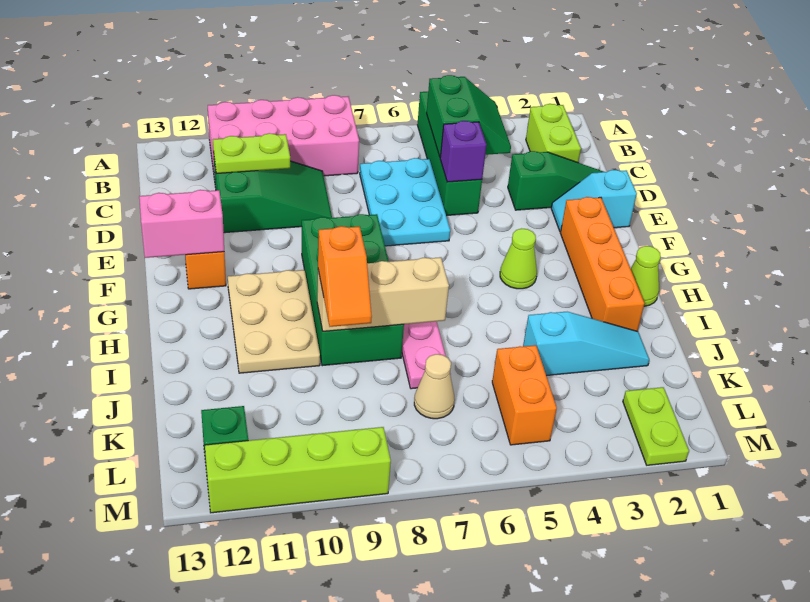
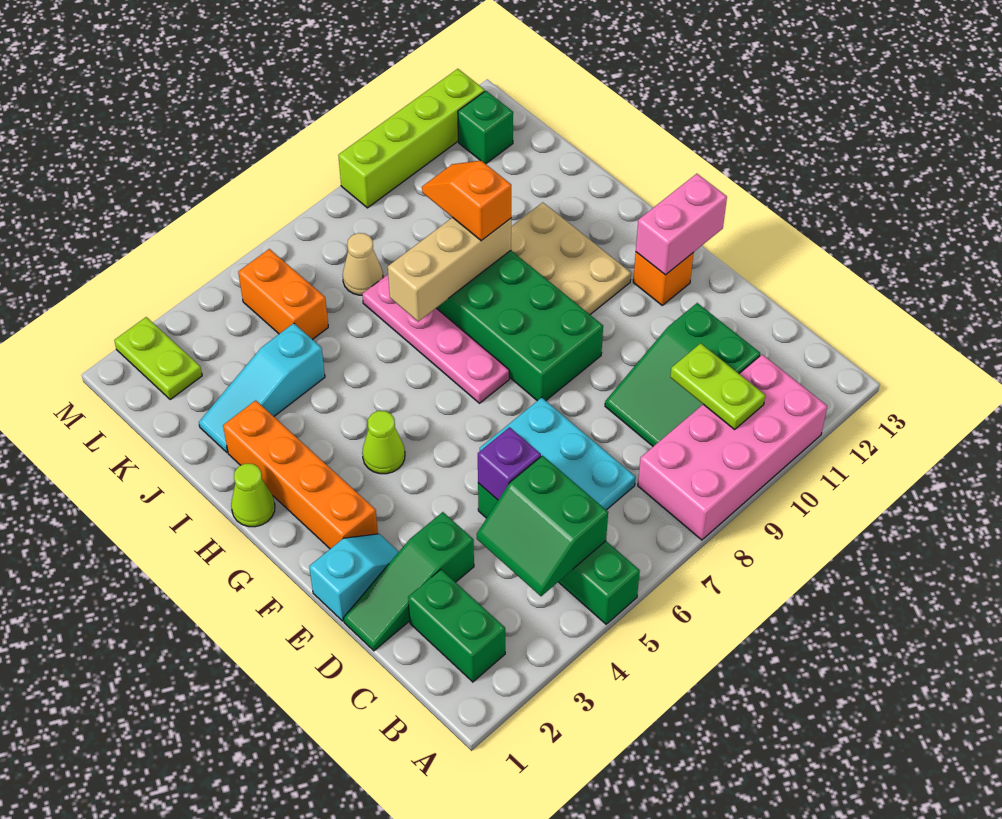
lime 1x2 brick [526,104,581,162] -> green 1x2 brick [408,570,505,682]
lime 1x2 plate [213,133,290,174] -> lime 1x2 plate turned to [670,343,765,429]

